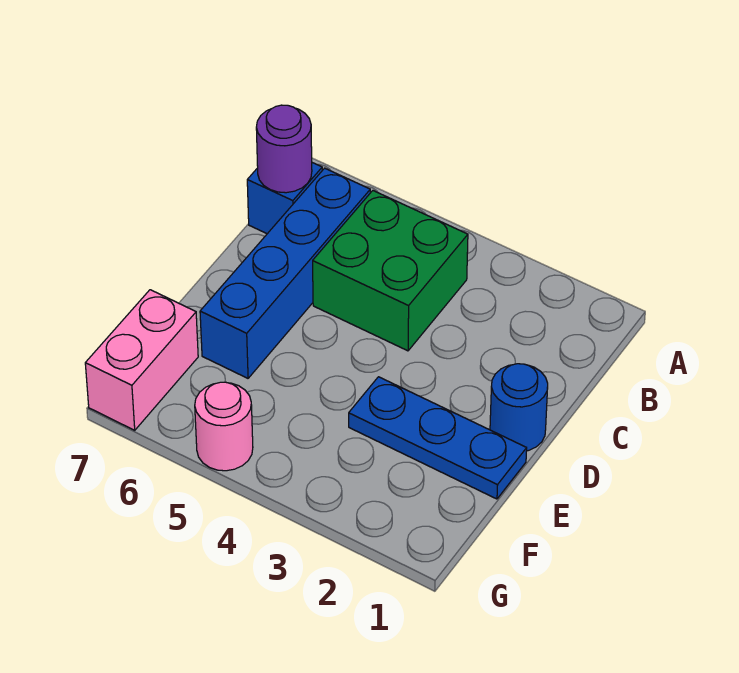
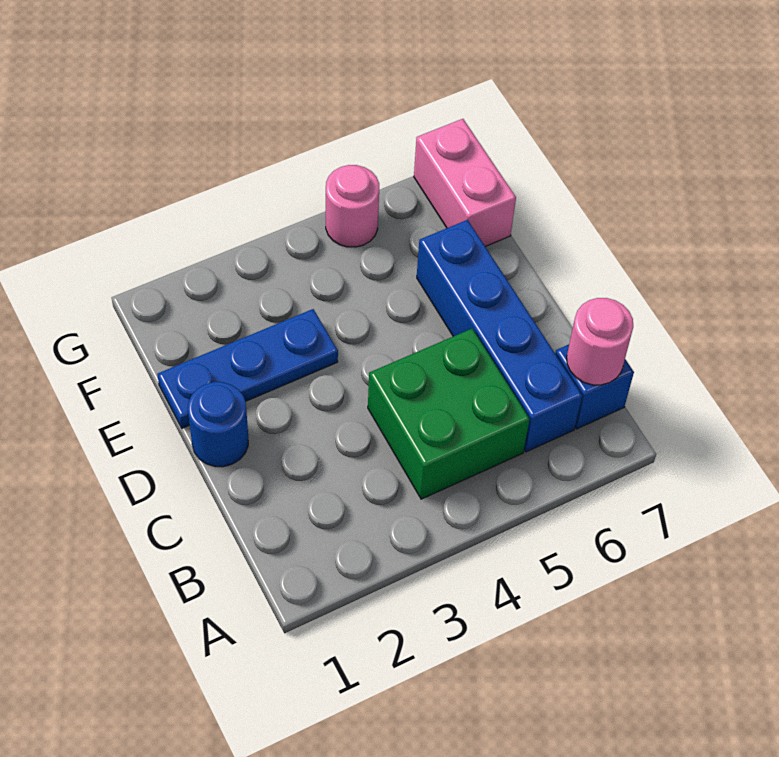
purple 1x1 round brick [256,105,312,193] -> pink 1x1 round brick [567,298,633,385]

